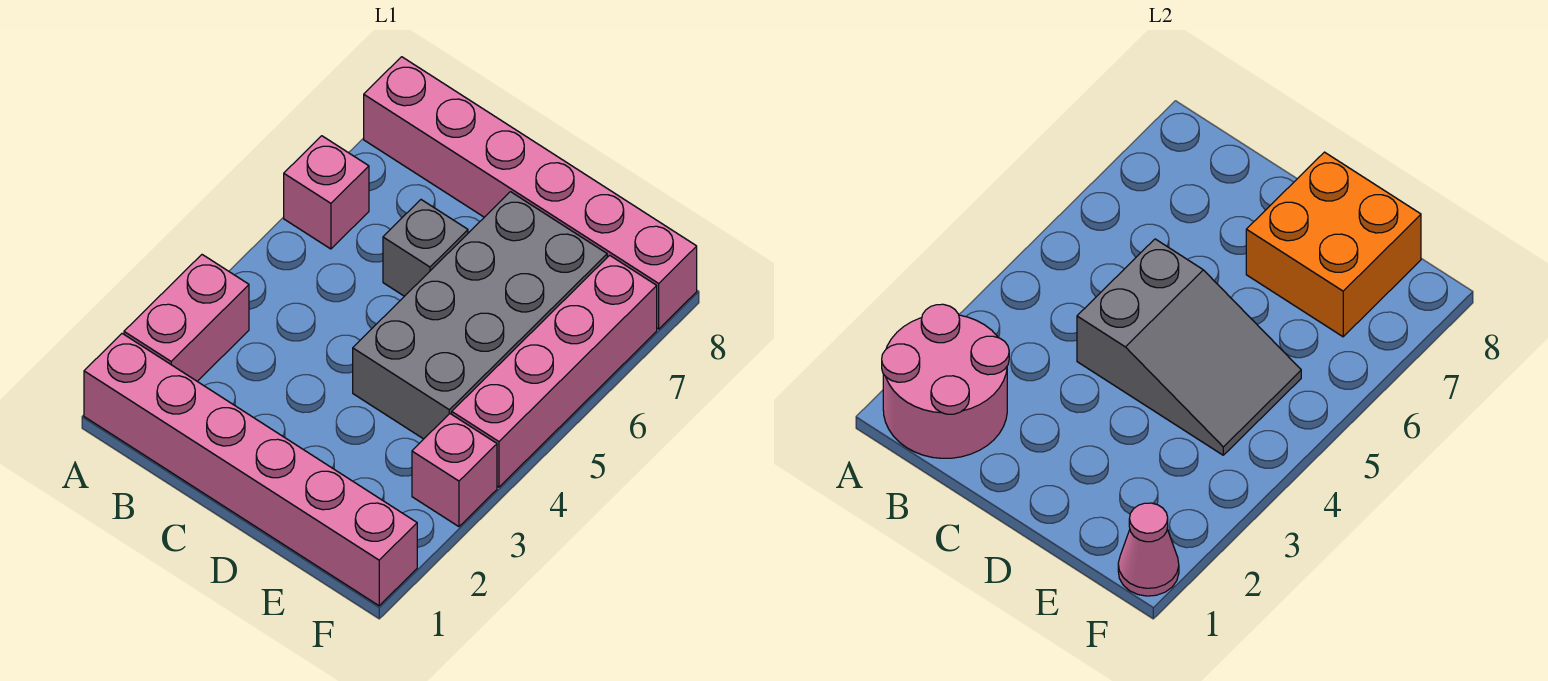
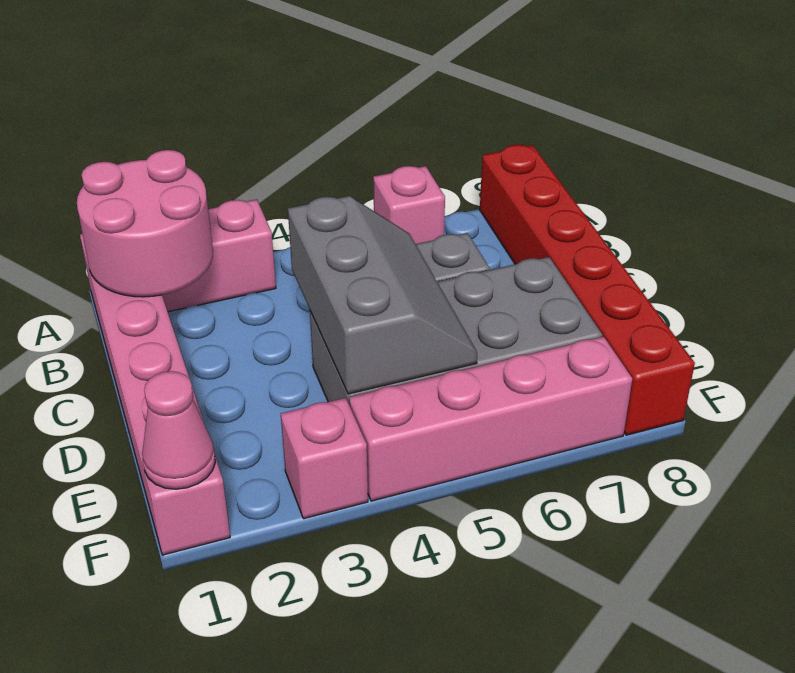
pink 1x6 brick [364,57,697,329] -> red 1x6 brick [480,145,695,435]
grey 2x3 slope [1077,239,1301,455] -> grey 2x3 slope turned to [288,196,477,394]
orange 2x2 brick [1246,152,1421,337] -> none

